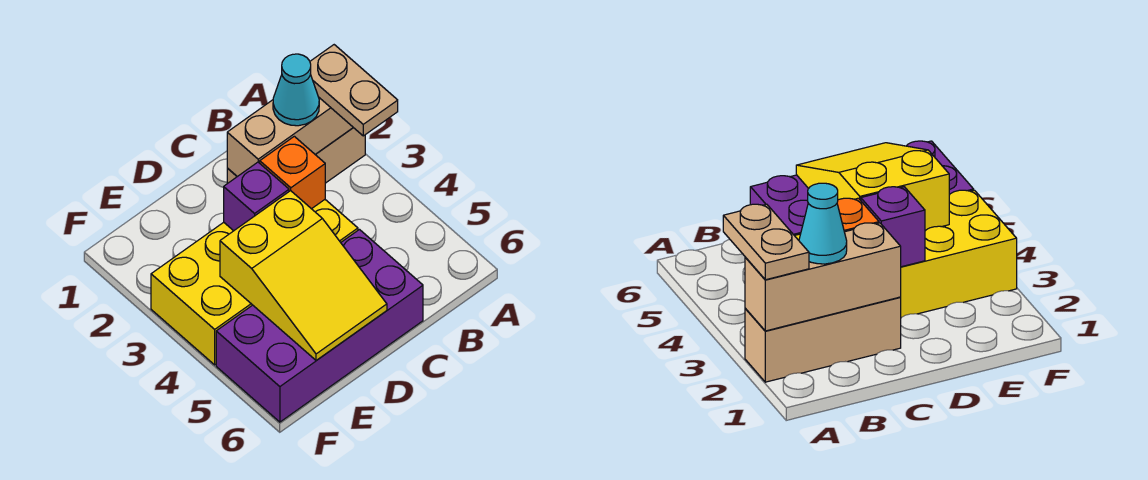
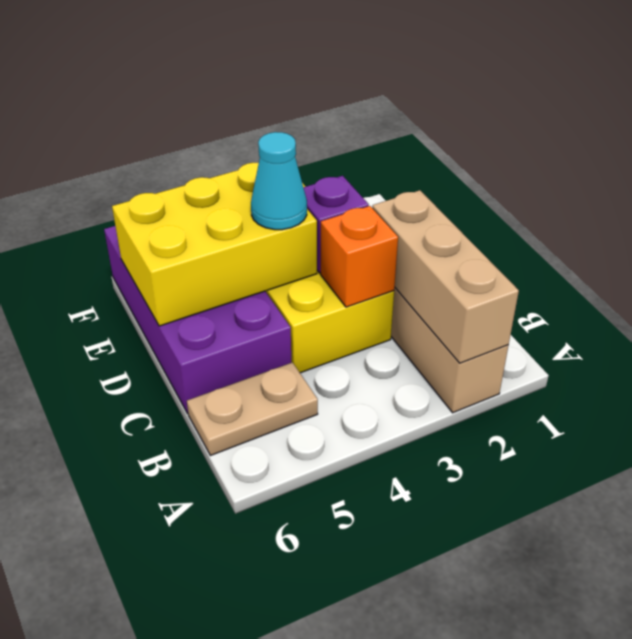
tan 1x2 plate [310,45,398,136] -> tan 1x2 plate moved to [187,362,318,456]
cyan 1x1 cone [273,54,319,126] -> cyan 1x1 cone moved to [251,132,307,230]
yellow 2x3 slope [220,191,387,361] -> yellow 2x3 brick [112,163,317,326]

